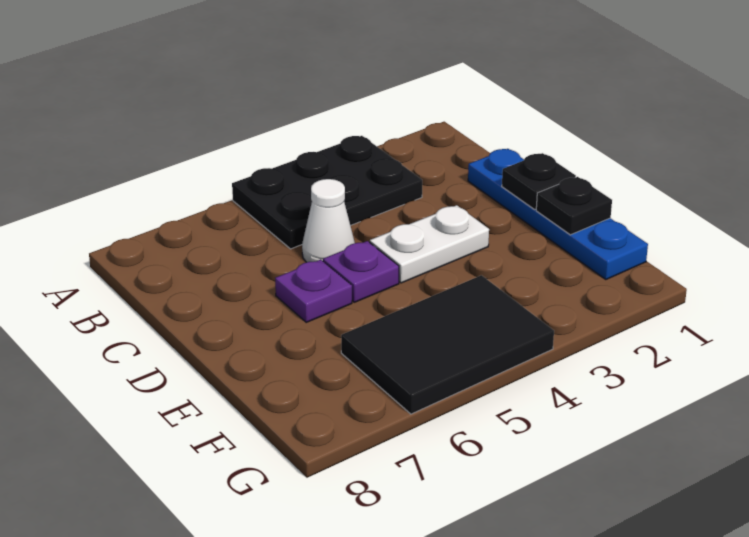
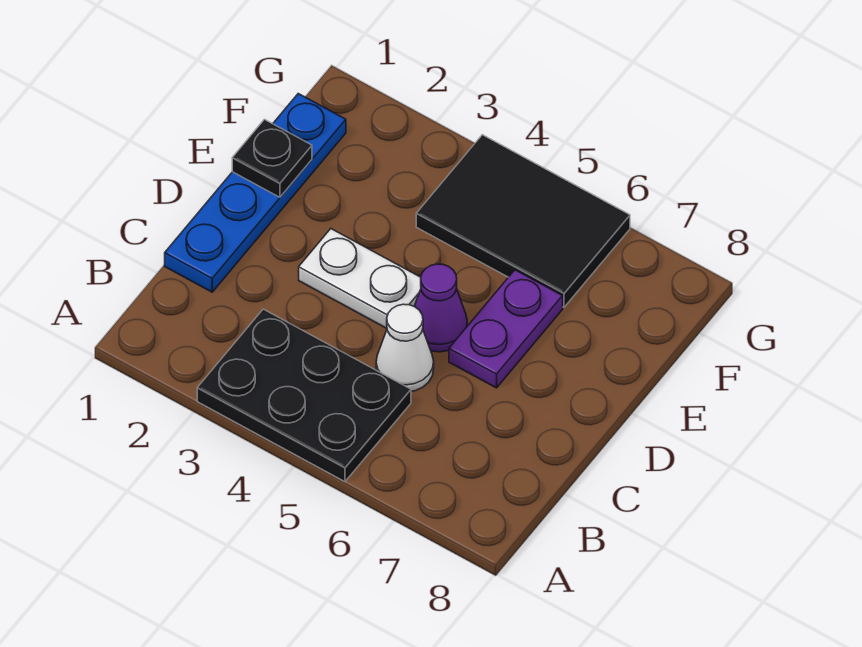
black 1x1 plate [502,153,576,209] -> none
purple 1x1 plate [323,241,399,302] -> purple 1x1 cone [414,264,467,352]
purple 1x1 plate [275,259,352,322] -> purple 1x2 plate [449,270,563,388]

